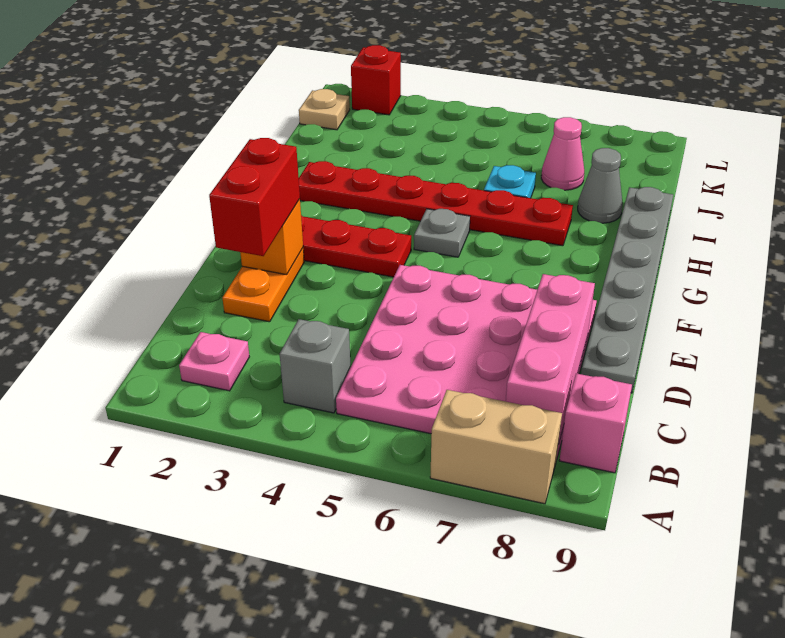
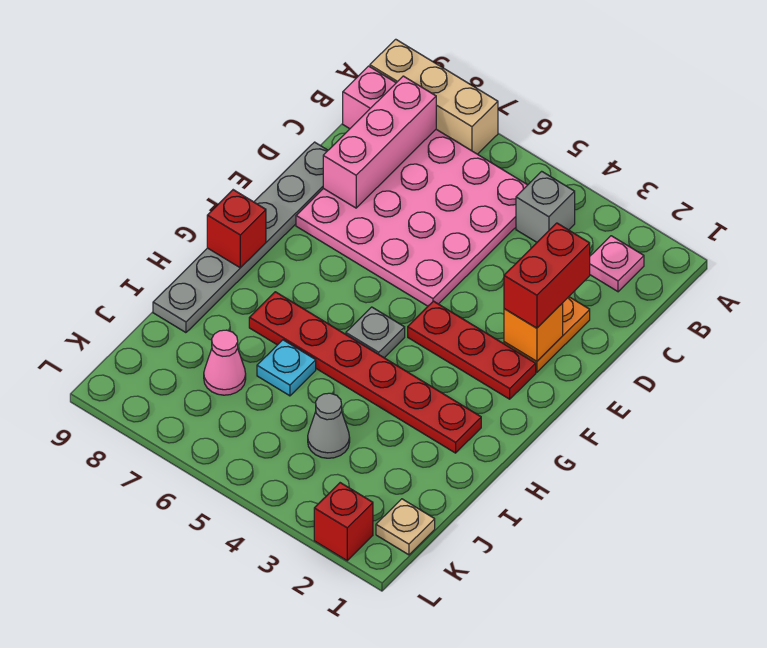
tan 1x2 brick [430,390,562,504] -> tan 1x3 brick [370,39,498,154]
none -> red 1x1 brick [207,190,266,268]
grey 1x1 cone [578,148,623,223] -> grey 1x1 cone moved to [308,393,350,458]

